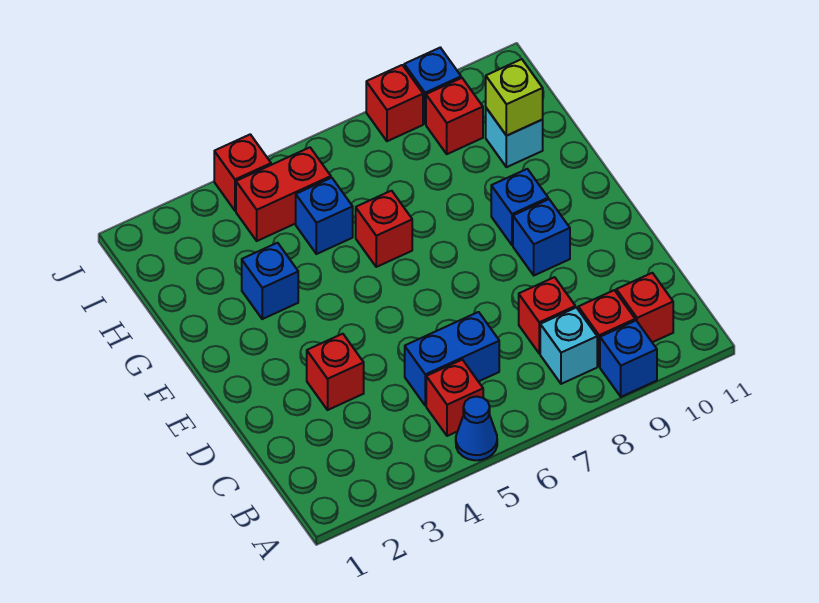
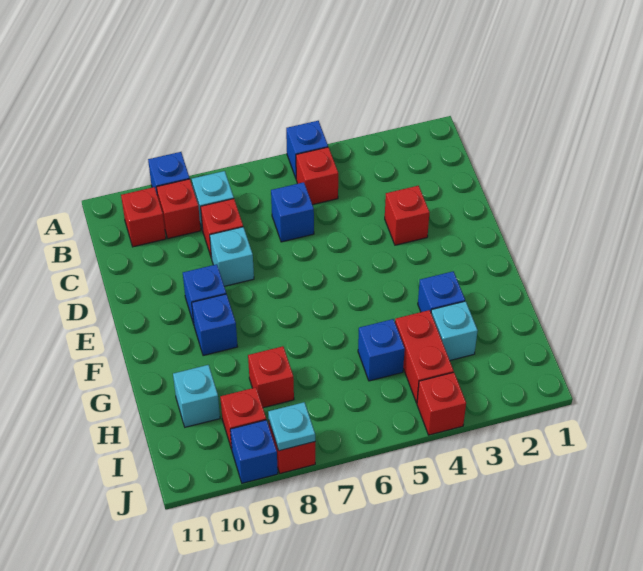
blue 1x1 cone [456,396,497,460] -> blue 1x1 brick [286,121,328,178]
blue 1x2 brick [405,312,499,406] -> blue 1x1 brick [271,182,314,242]
none -> cyan 1x1 brick [210,227,254,286]
red 1x1 brick [356,191,412,267] -> red 1x1 brick moved to [248,346,294,408]
none -> cyan 1x1 brick [431,301,478,360]
lime 1x1 brick [486,59,543,136] -> none
red 1x2 brick [236,147,331,241] -> red 1x2 brick turned to [395,310,454,403]
none -> cyan 1x1 plate [268,402,315,451]

